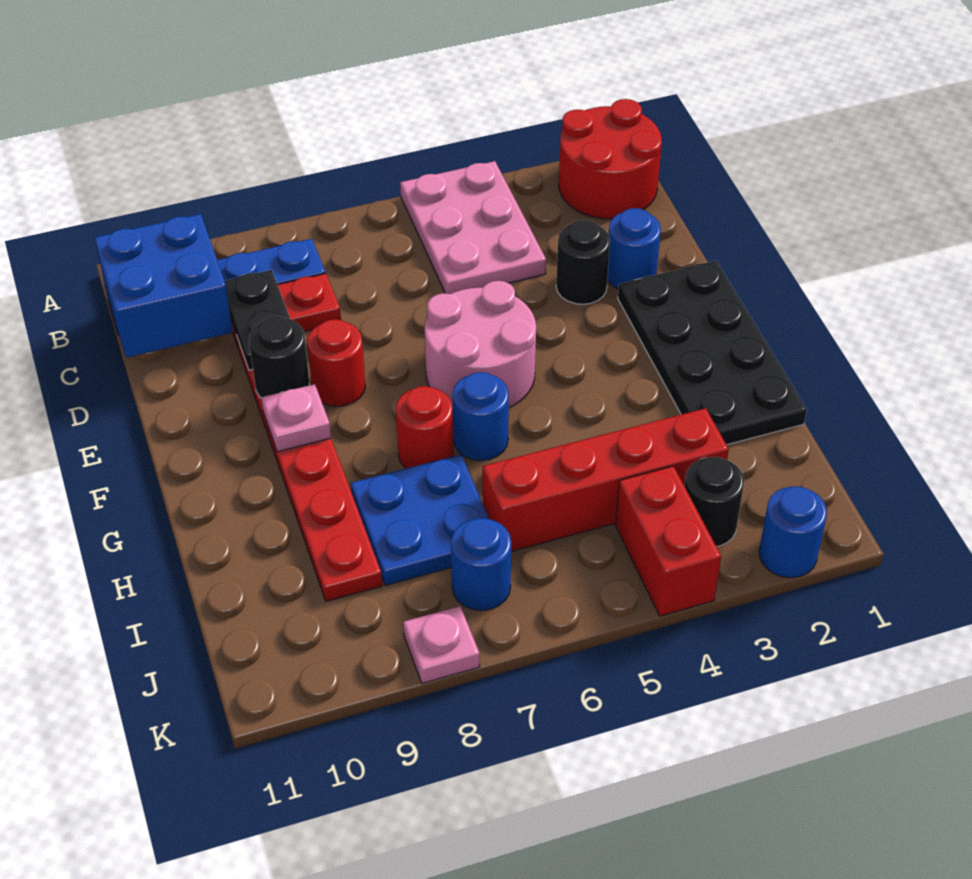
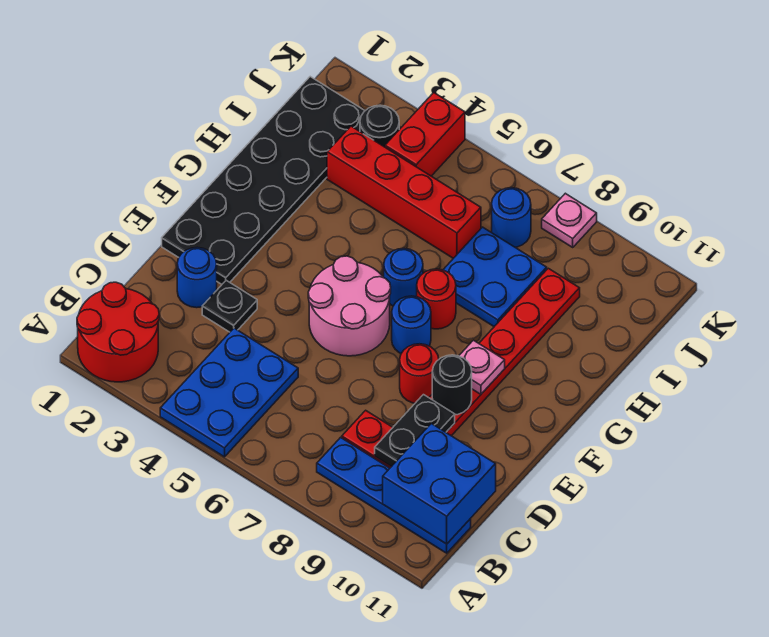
pink 2x3 plate [400,161,546,294] -> blue 2x3 plate [160,328,298,457]
black 1x1 round brick [556,220,610,304] -> black 1x1 plate [202,280,257,332]
black 2x4 plate [618,261,807,445] -> black 2x6 plate [162,77,365,284]
blue 1x1 round brick [759,487,827,578] -> blue 1x1 round brick moved to [392,296,431,353]

